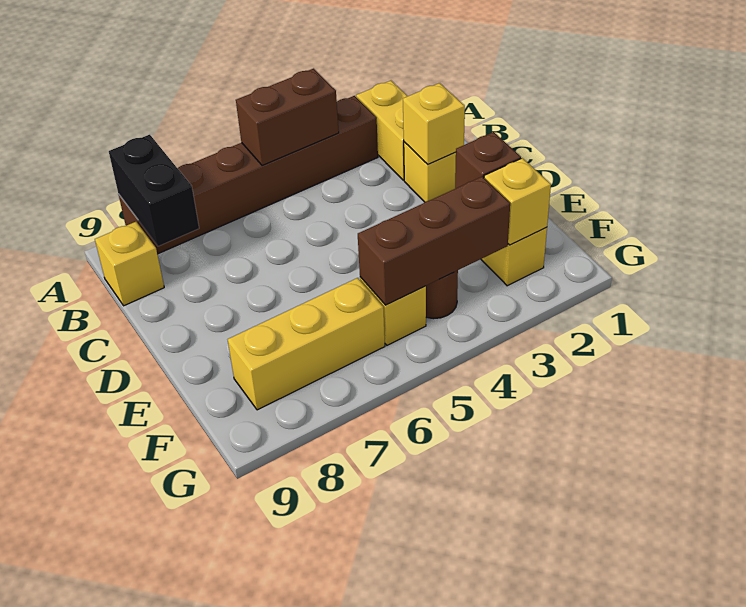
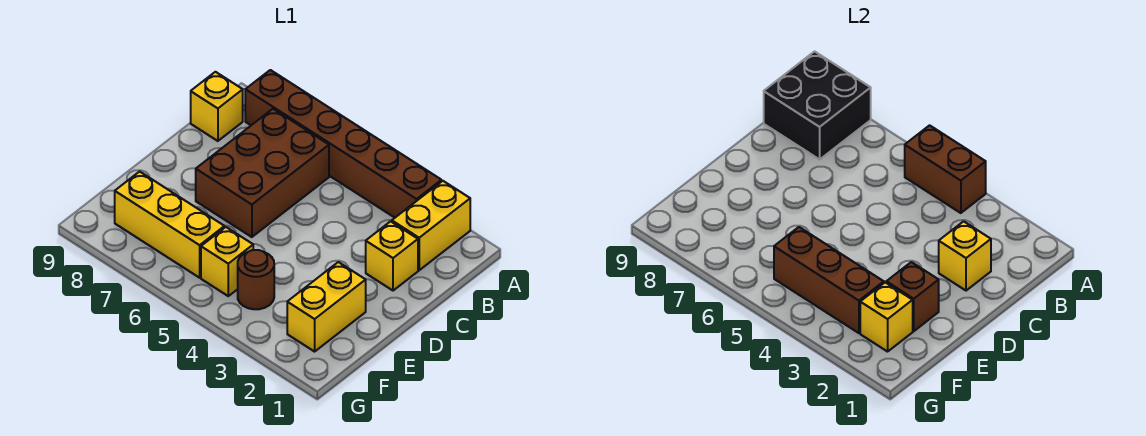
black 1x2 brick [109,135,199,246] -> black 2x2 brick [764,52,871,159]
none -> brown 2x3 brick [196,109,329,237]

